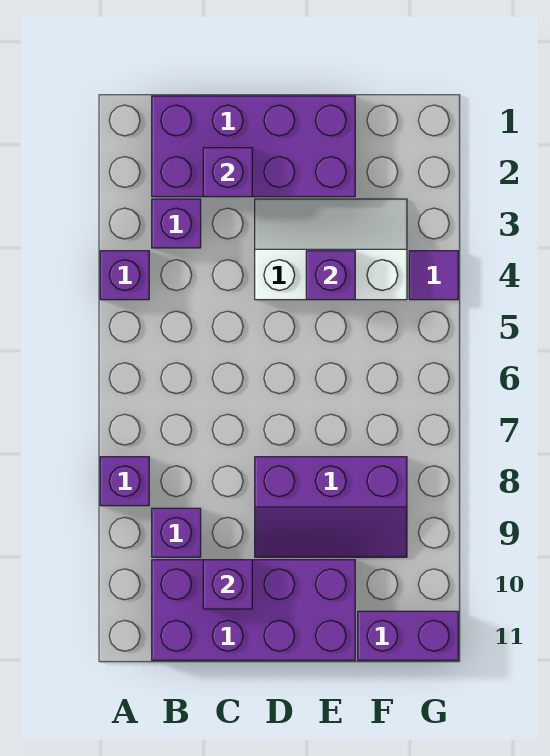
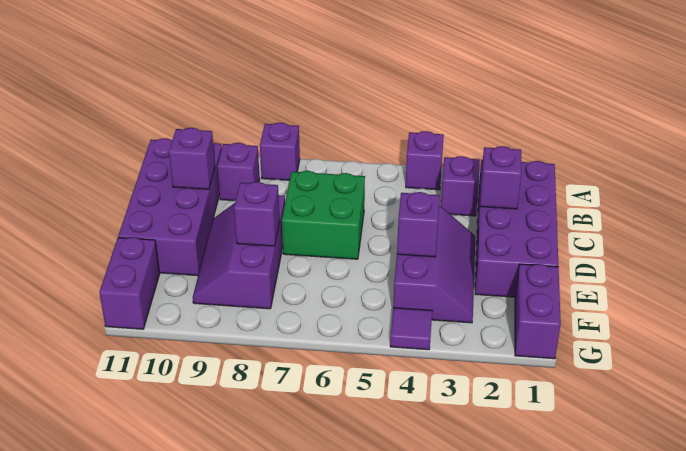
none -> green 2x2 brick [282,171,365,259]
white 2x3 slope [255,199,407,300] -> purple 2x3 slope [393,206,475,323]
none -> purple 1x1 brick [234,182,280,246]
none -> purple 1x2 brick [515,264,561,359]

